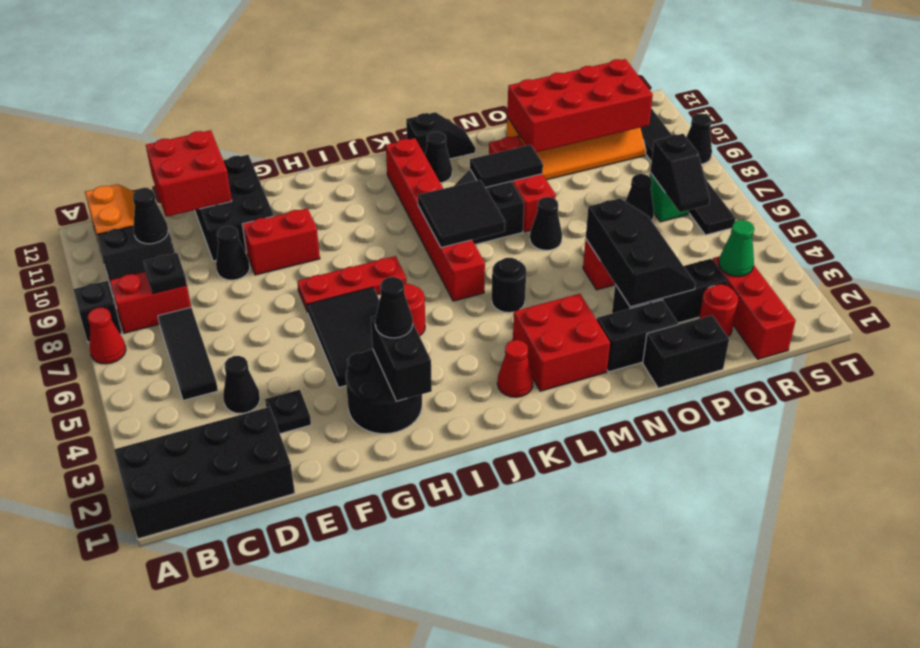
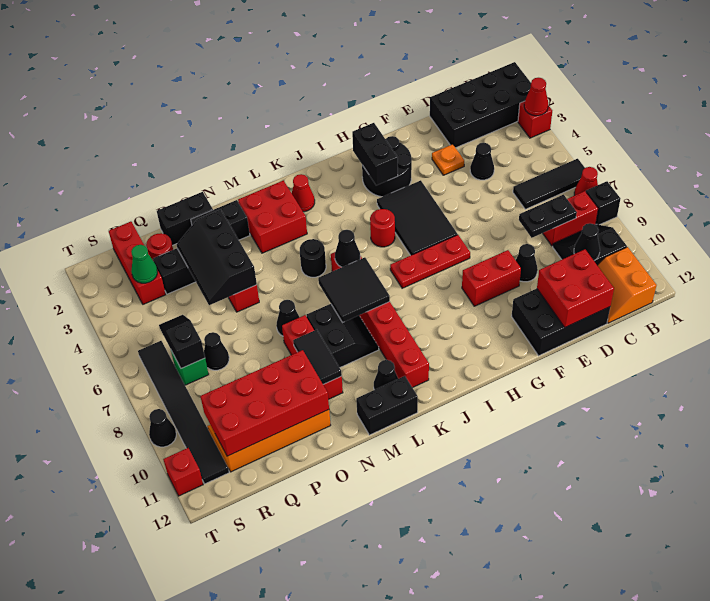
none -> red 1x1 brick [518,101,552,138]
none -> red 1x1 cone [524,78,548,116]
black 1x3 tile [158,307,218,400] -> black 1x3 tile turned to [513,159,585,209]
black 1x1 plate [143,253,187,294] -> black 1x2 plate [519,195,577,238]
black 1x1 plate [265,390,311,434] -> orange 1x1 plate [432,144,464,175]
black 2x3 brick [195,155,274,261] -> black 2x3 brick turned to [512,289,610,356]
black 1x1 cone [375,277,413,338] -> black 1x1 cone moved to [335,230,360,267]
black 1x2 slope [406,112,475,159] -> black 1x2 brick [356,376,418,435]
black 1x2 tile [470,145,543,188] -> black 1x2 tile turned to [293,330,342,385]
none -> red 1x1 brick [163,448,203,496]

